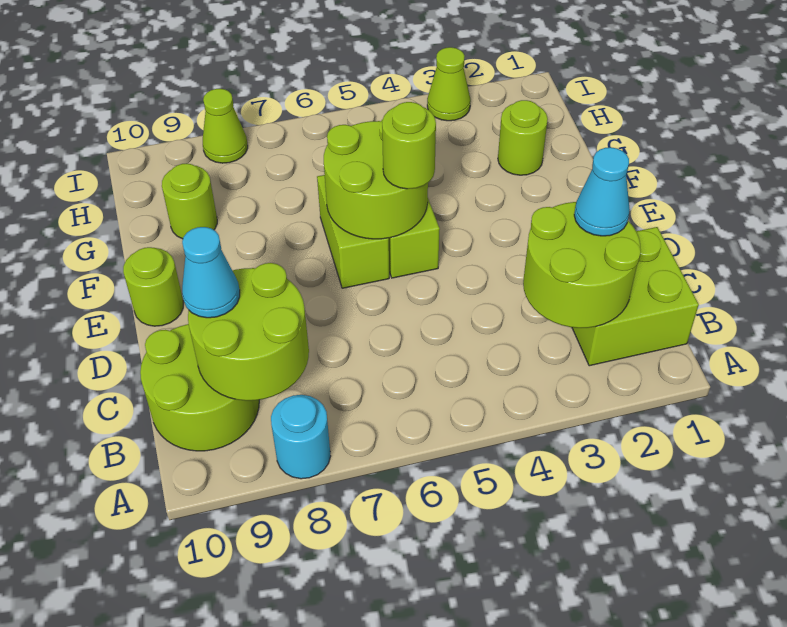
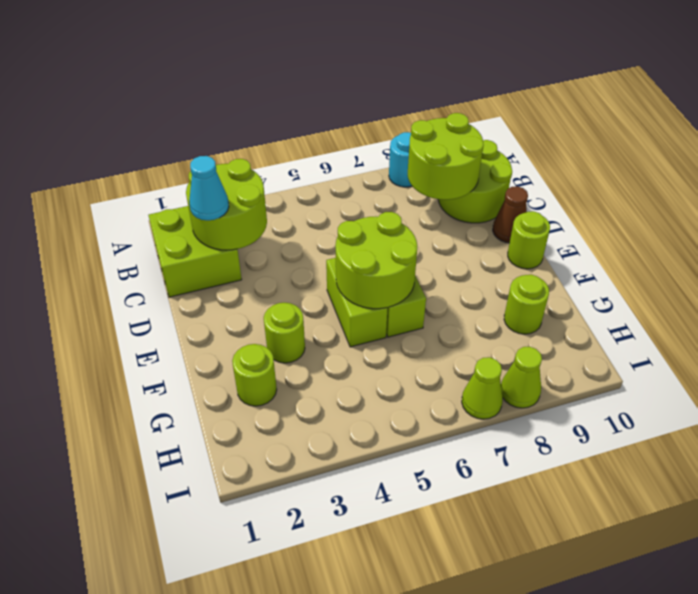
cyan 1x1 cone [182,227,240,318] -> none
none -> brown 1x1 cone [493,186,528,243]
lime 1x1 round brick [382,102,436,189] -> lime 1x1 round brick moved to [264,303,305,363]
lime 1x1 cone [427,47,471,121] -> lime 1x1 cone moved to [462,357,503,419]

